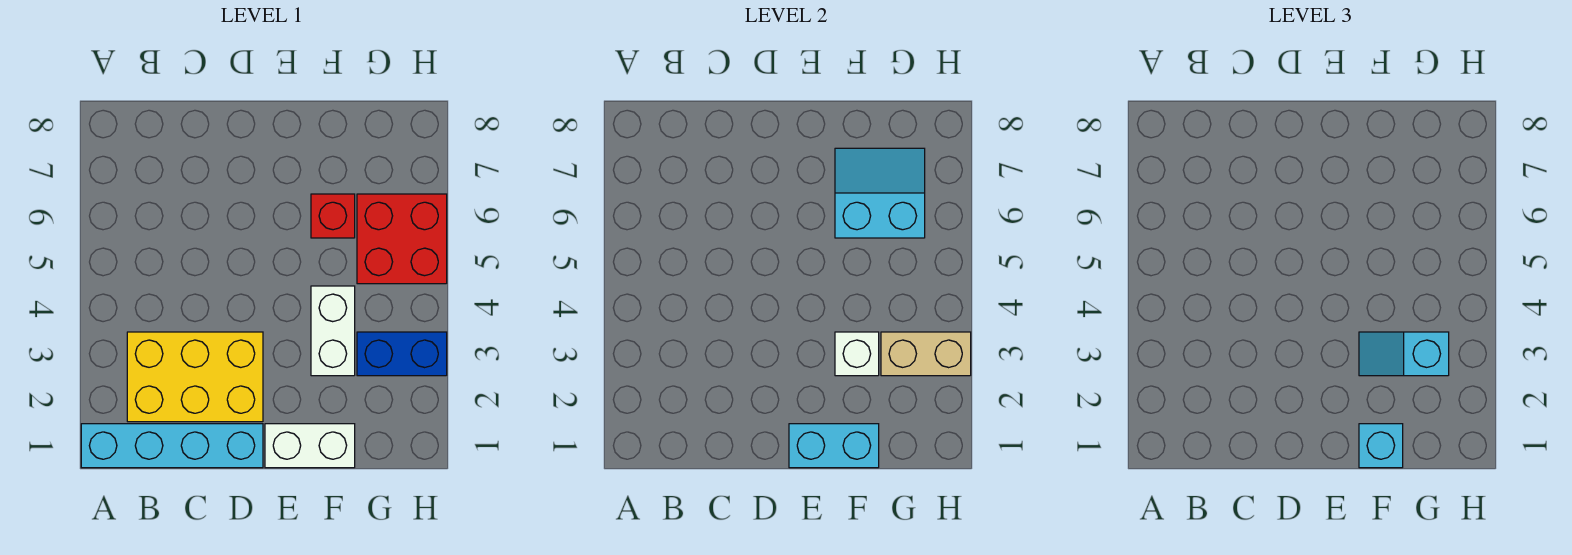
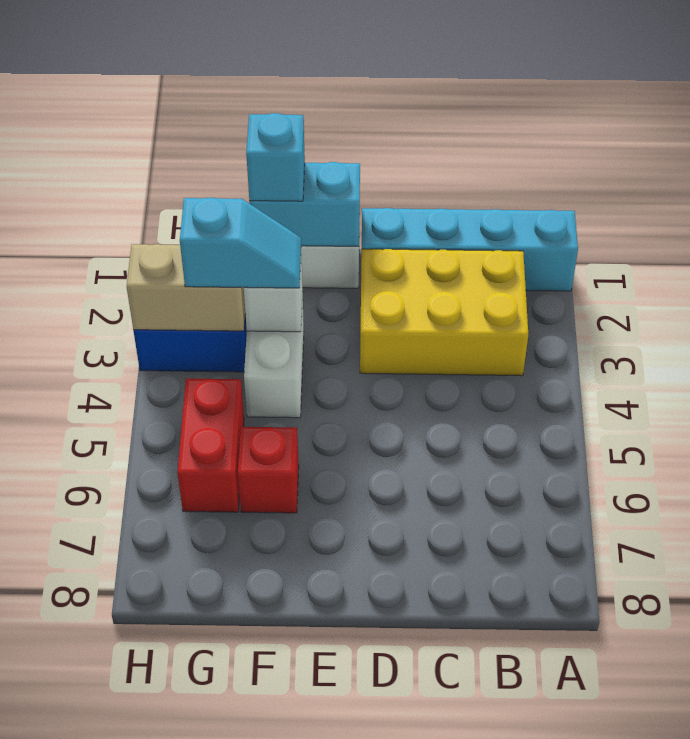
cyan 2x2 slope [835,148,925,238] -> none
red 2x2 brick [357,194,447,284] -> red 1x2 brick [177,379,244,512]

